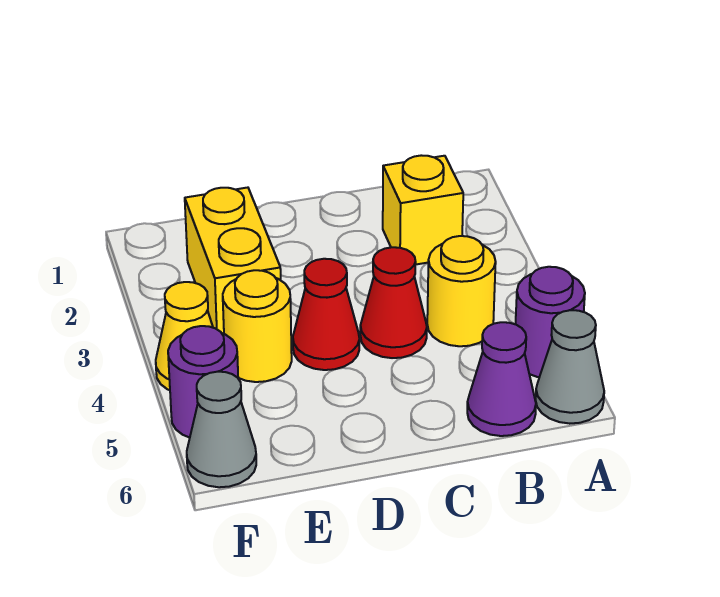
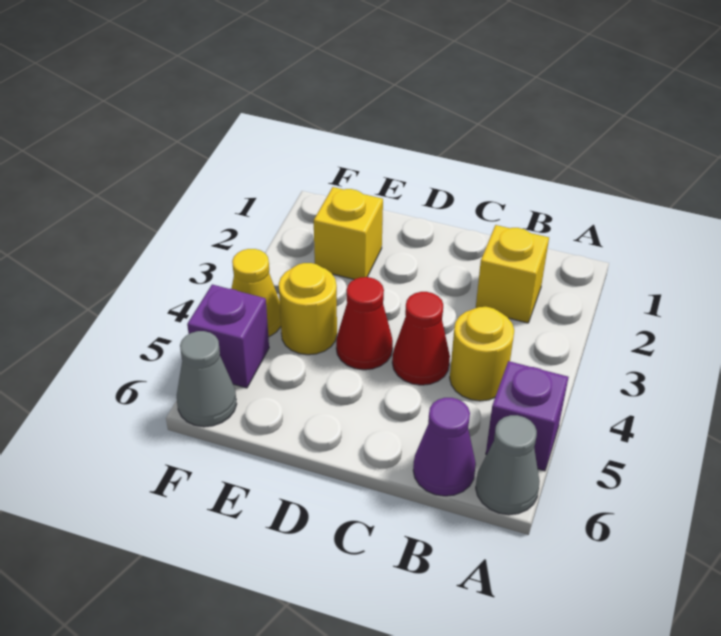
purple 1x1 round brick [516,267,585,377] -> purple 1x1 brick [486,361,569,471]
yellow 1x2 brick [185,188,281,334] -> yellow 1x1 brick [314,187,383,279]
purple 1x1 round brick [168,326,238,437] -> purple 1x1 brick [187,284,269,388]

